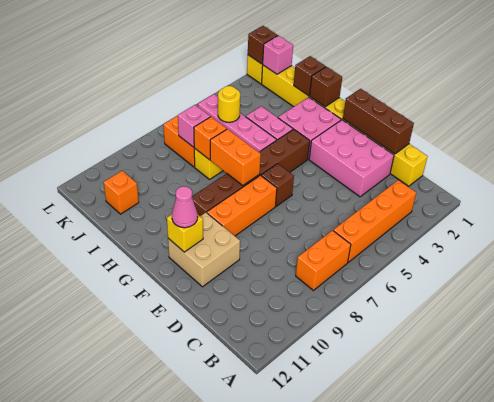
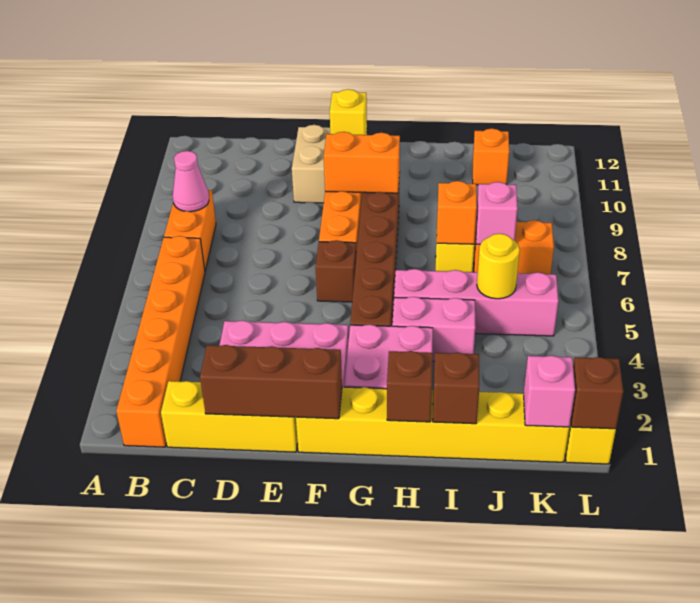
orange 1x4 brick [333,180,416,262] -> orange 1x6 brick [116,236,205,447]
pink 1x1 cone [172,186,198,228] -> pink 1x1 cone moved to [173,151,209,212]
orange 1x2 brick [210,129,261,185] -> orange 1x2 brick moved to [324,132,400,193]

